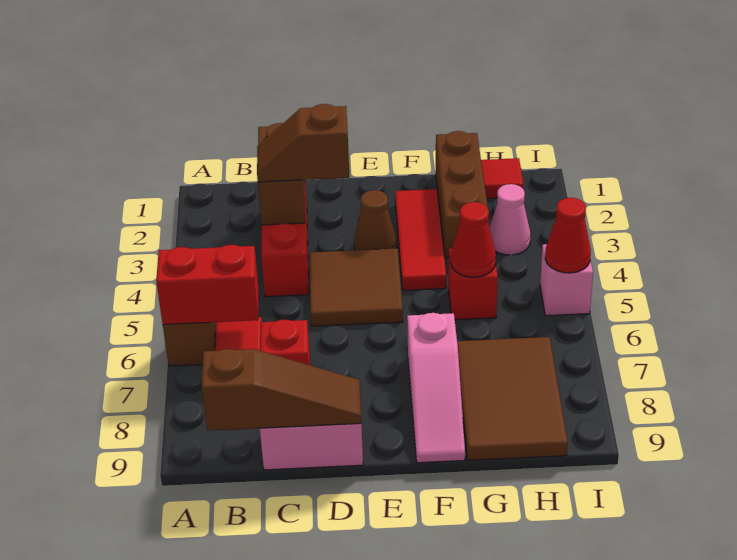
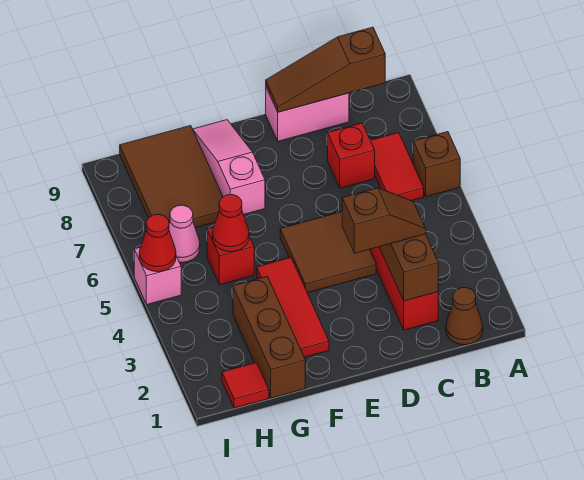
red 1x2 brick [156,245,259,325] -> none
brown 1x1 cone [354,190,397,250] -> brown 1x1 cone moved to [446,288,483,345]
pink 1x1 cone [489,184,531,255] -> pink 1x1 cone moved to [169,205,200,262]

